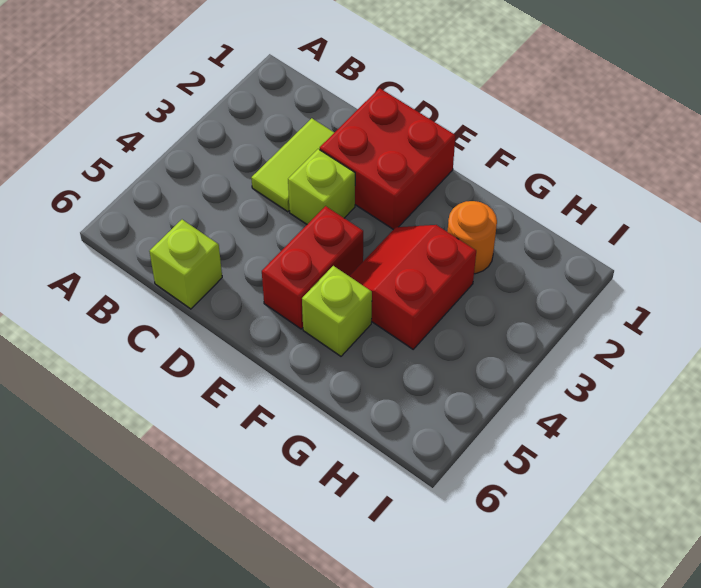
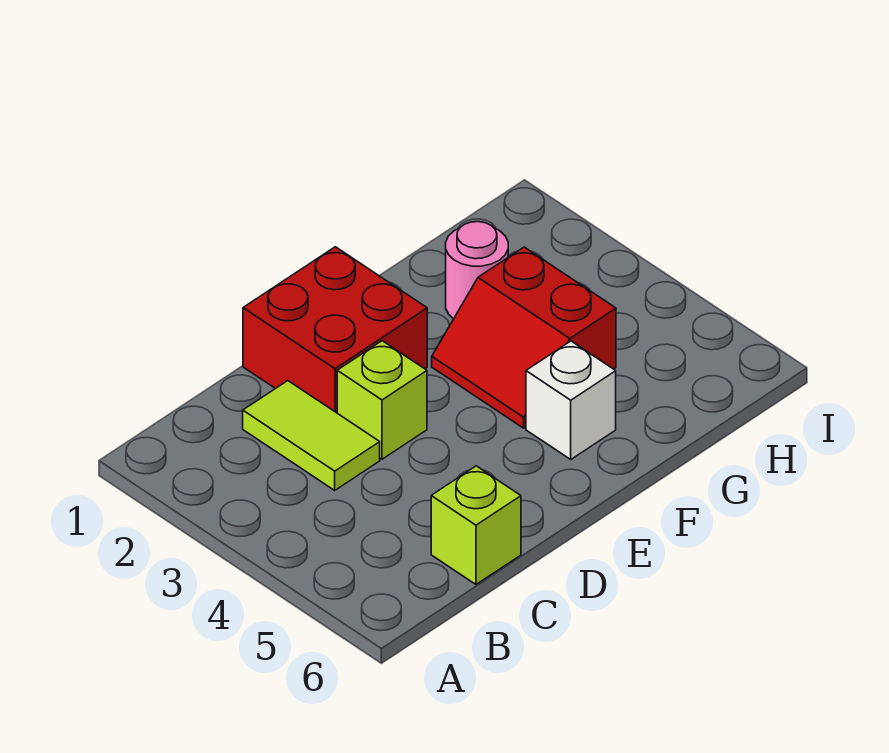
red 1x2 brick [262,206,363,329] -> none
lime 1x1 brick [302,266,372,356] -> white 1x1 brick [526,341,616,459]
orange 1x1 round brick [448,201,497,274] -> pink 1x1 round brick [446,222,508,319]

